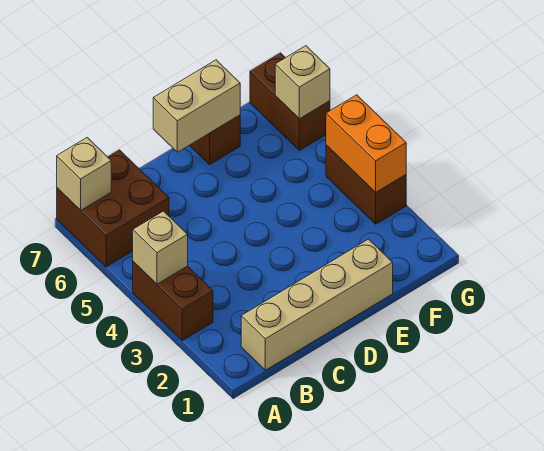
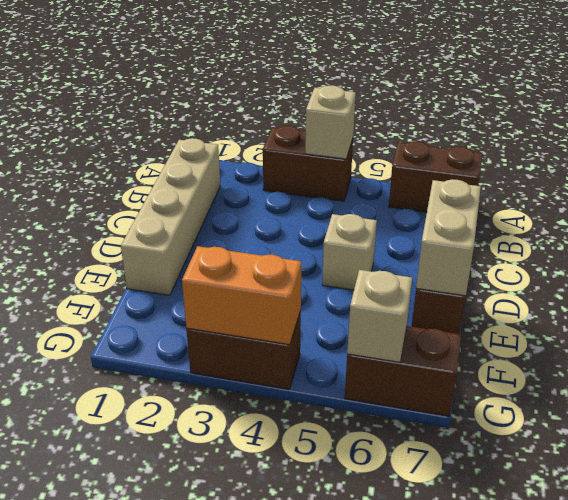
brown 2x2 brick [57,150,169,267] -> brown 1x2 brick [389,141,483,212]
tan 1x1 brick [57,138,111,210] -> tan 1x1 brick moved to [322,214,377,290]

